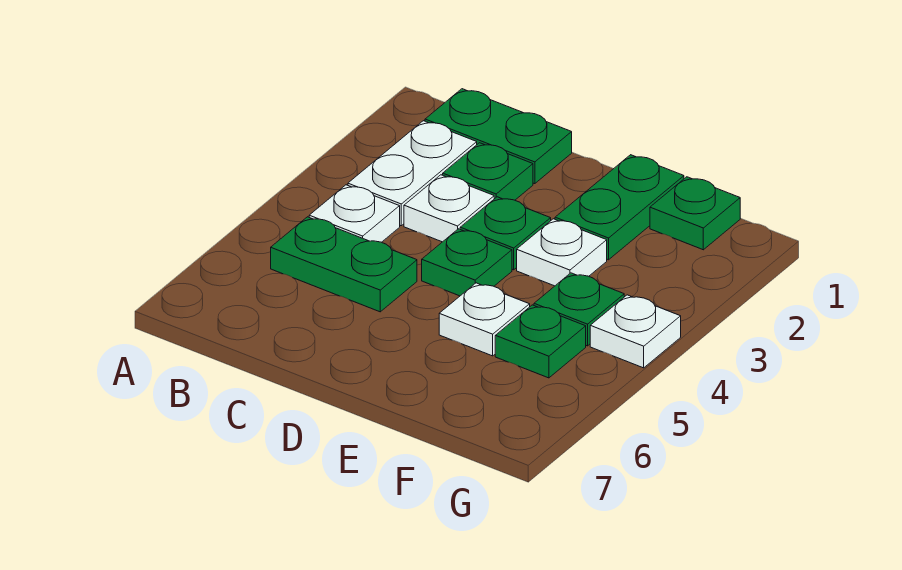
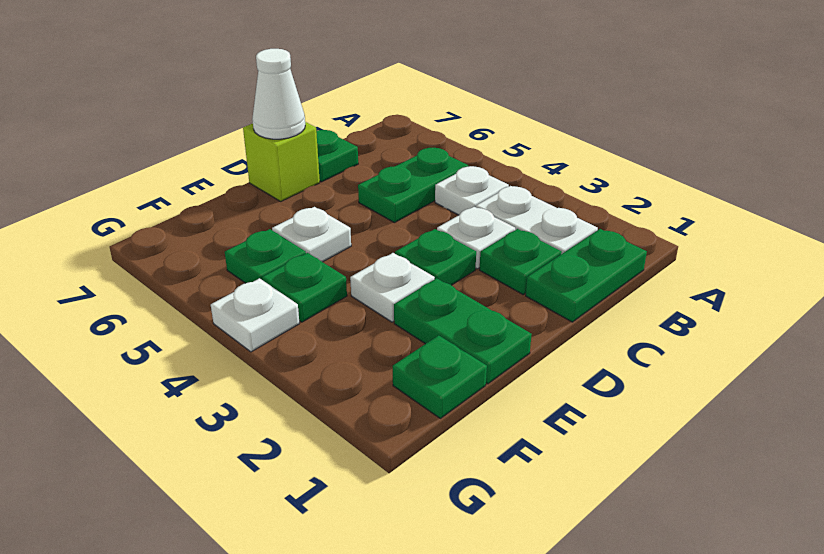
green 1x1 plate [422,229,512,296] -> green 1x1 plate moved to [316,130,358,182]
none -> lime 1x1 brick [243,122,320,201]
none -> white 1x1 cone [252,49,305,139]

